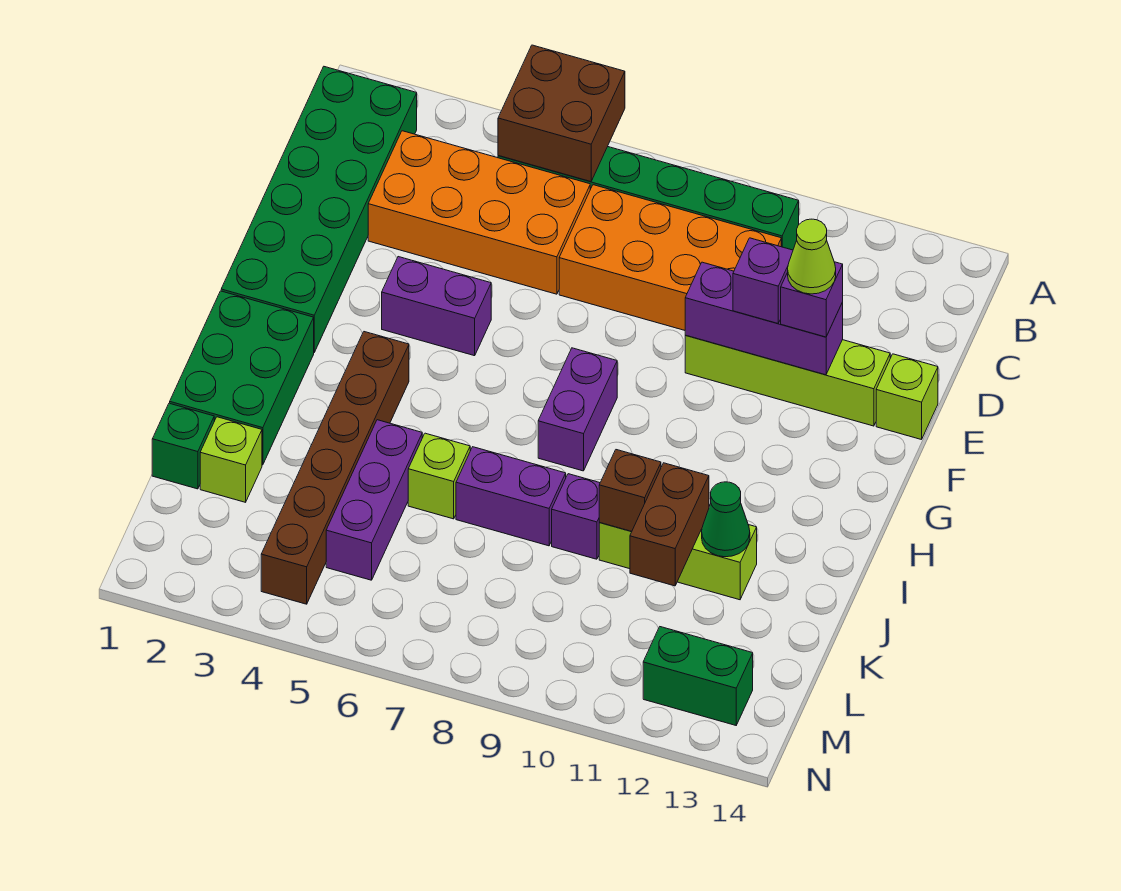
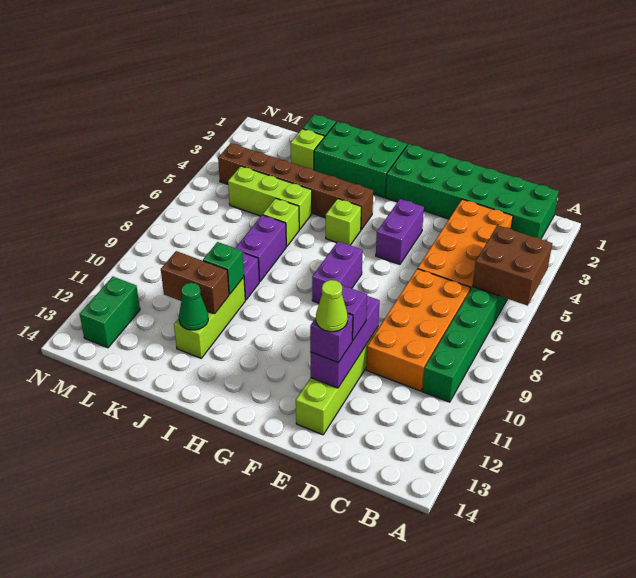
lime 1x1 brick [876,354,938,440] -> lime 1x1 brick moved to [326,199,361,245]
purple 1x2 brick [538,348,617,471] -> purple 1x2 brick turned to [312,241,363,303]
purple 1x3 brick [326,420,422,580] -> lime 1x3 brick [228,166,312,230]
brown 1x1 brick [599,450,661,532] -> green 1x1 brick [203,242,244,294]

